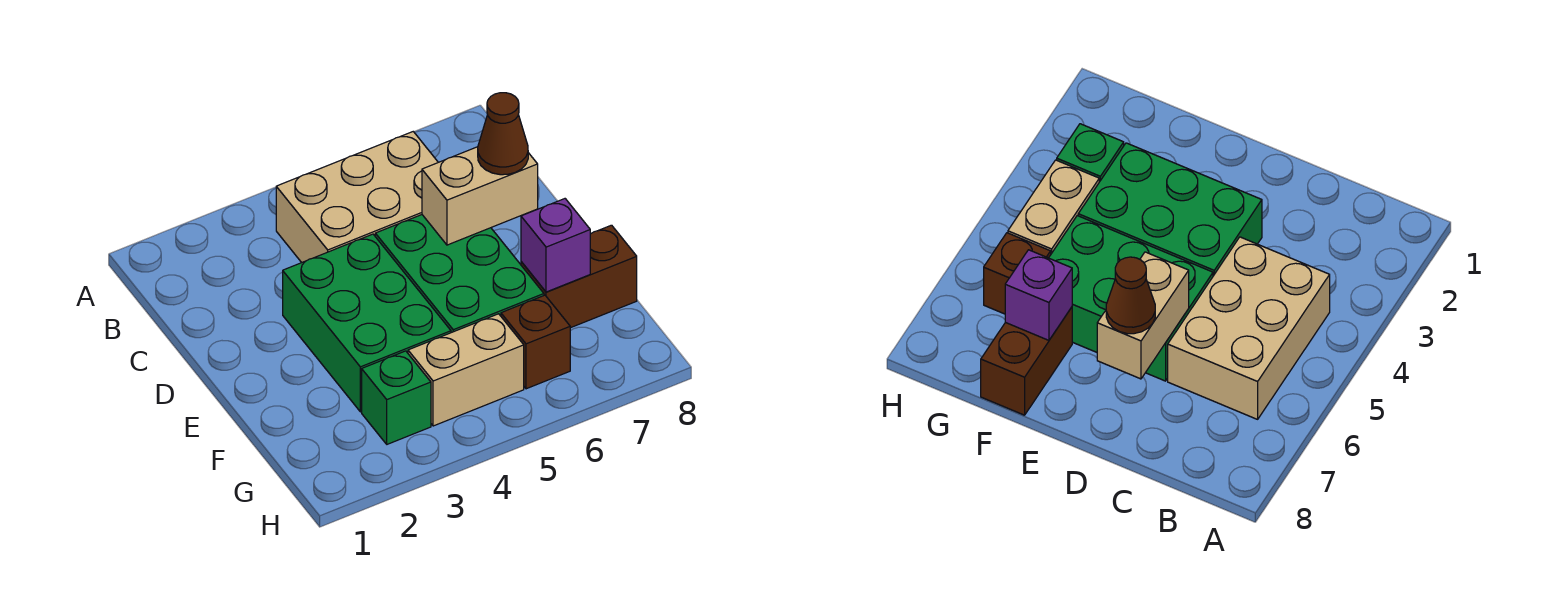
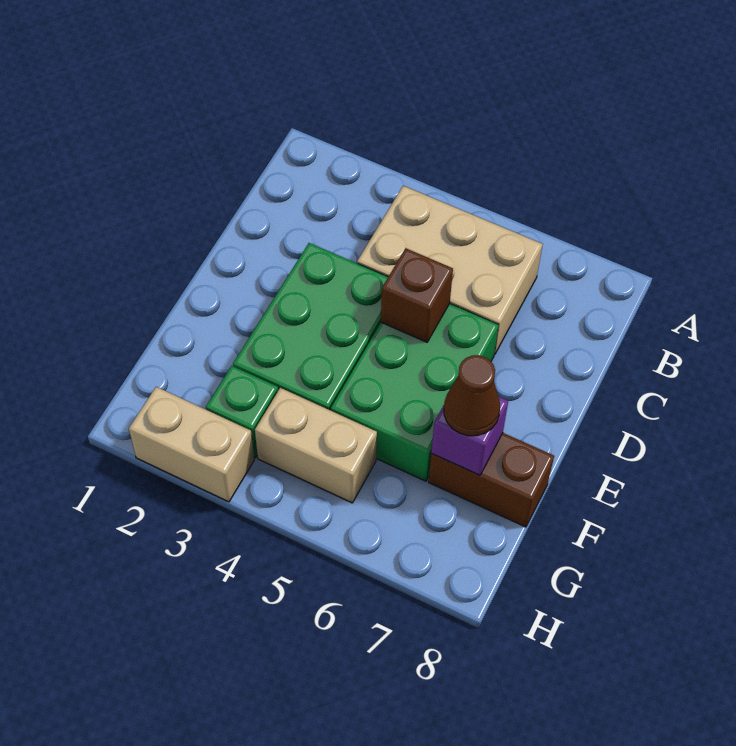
tan 1x2 brick [422,147,538,245] -> tan 1x2 brick moved to [129,387,254,502]
brown 1x1 cone [478,93,528,175] -> brown 1x1 cone moved to [444,355,500,436]
brown 1x1 brick [501,295,570,389] -> brown 1x1 brick moved to [381,248,453,342]

